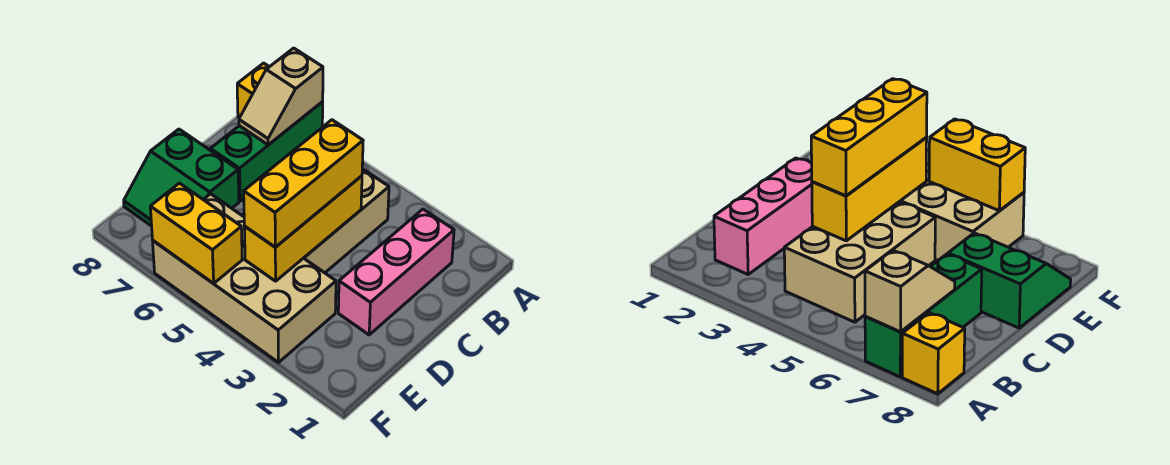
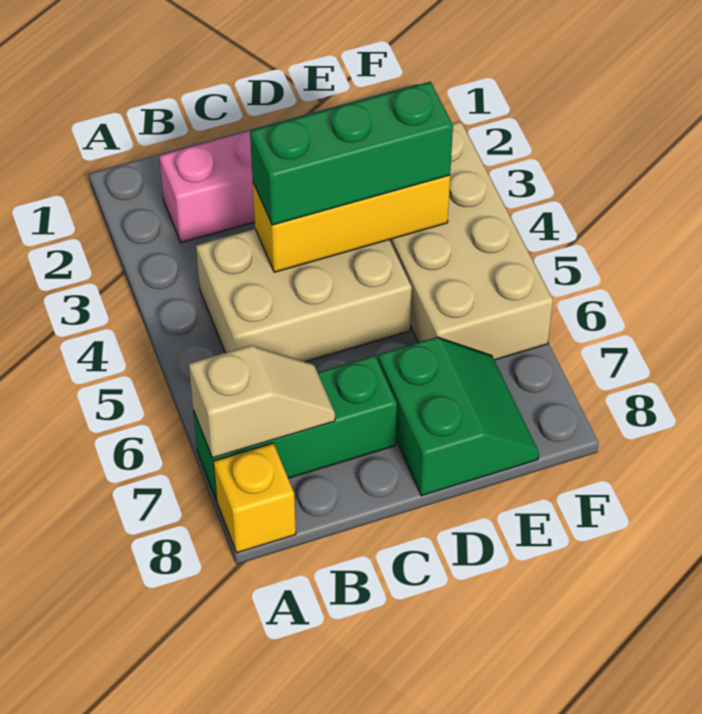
yellow 1x3 brick [244,120,363,247] -> green 1x3 brick [250,82,453,225]
yellow 1x2 brick [150,183,242,284] -> none

